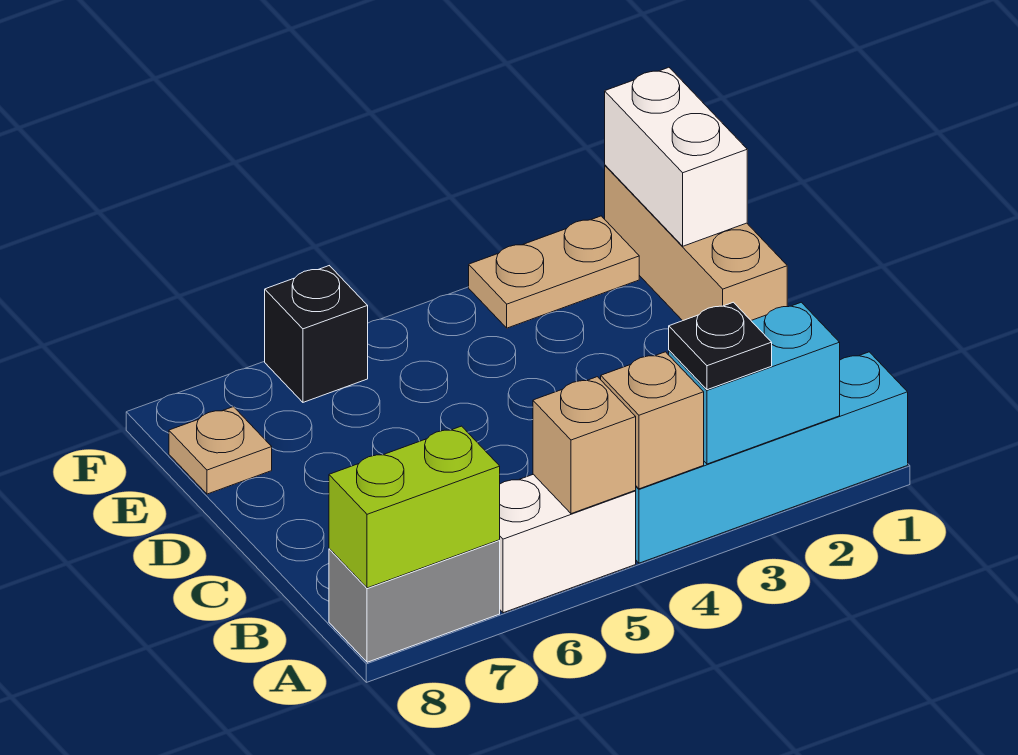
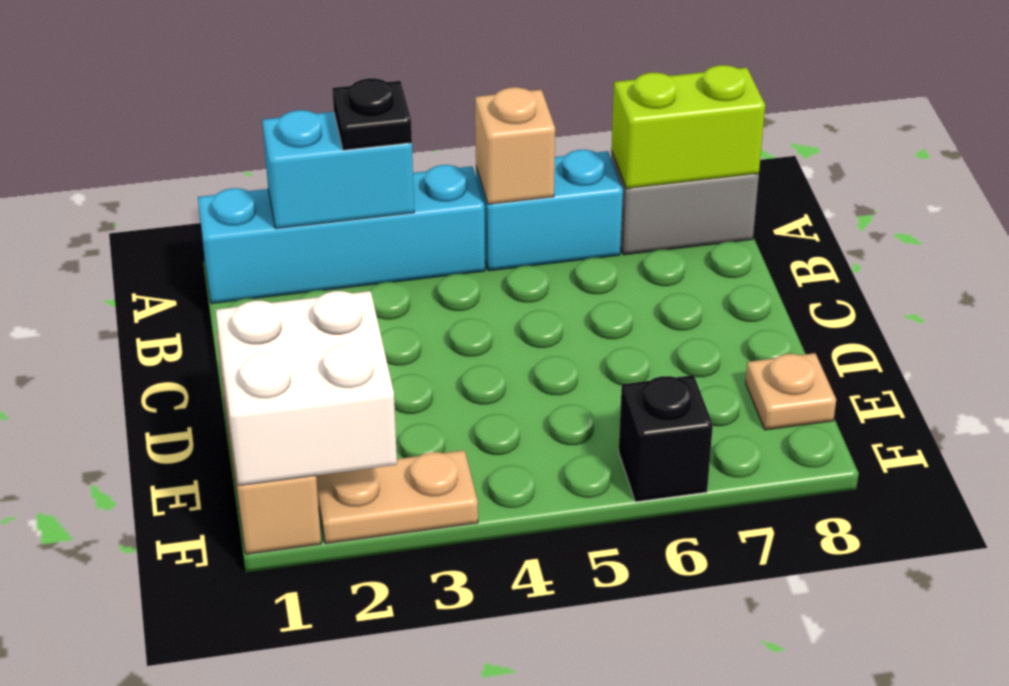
tan 1x1 brick [601,352,704,489] -> none
white 1x2 brick [499,474,636,613] -> cyan 1x2 brick [476,150,623,271]
white 1x2 brick [605,67,747,246] -> white 2x2 brick [216,291,397,486]

